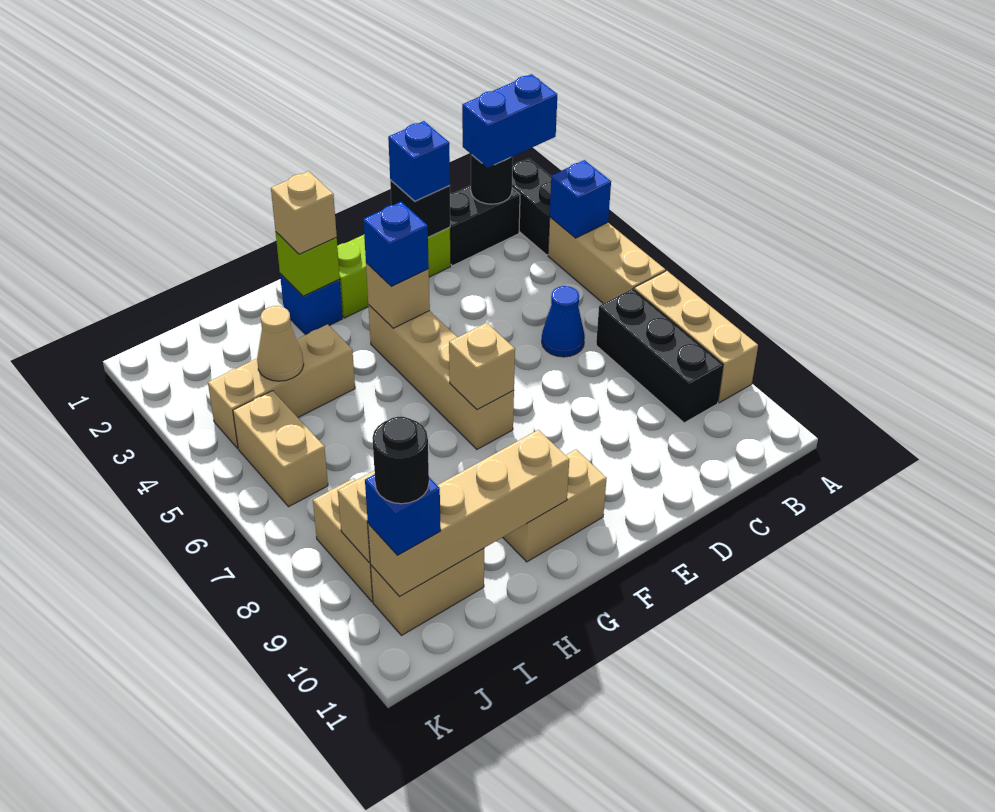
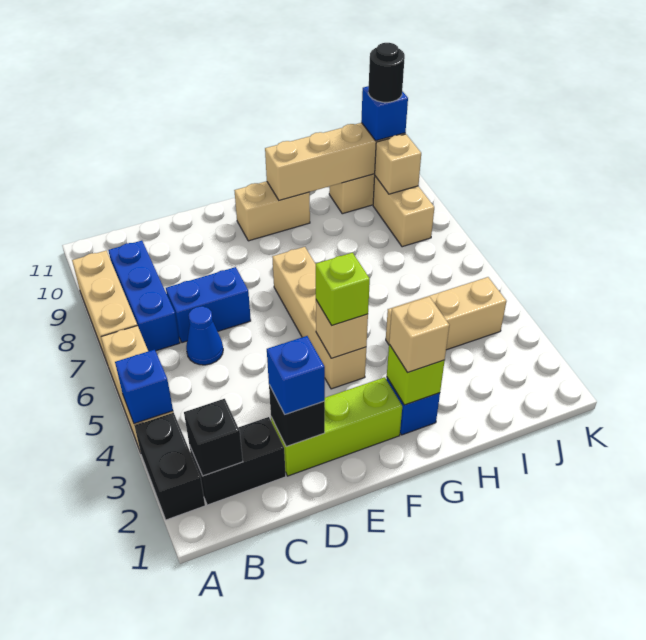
blue 1x2 brick [462,74,557,168] -> blue 1x2 brick moved to [166,267,251,343]
black 1x1 round brick [471,154,513,204] -> black 1x1 brick [184,399,243,476]
black 1x3 brick [596,289,723,423] -> blue 1x3 brick [108,241,180,351]
blue 1x1 brick [363,202,429,286] -> lime 1x1 brick [316,253,370,325]
tan 1x1 brick [449,323,515,410] -> none
tan 1x1 cone [257,306,304,381] -> none
tan 1x2 brick [233,391,328,507] -> none

